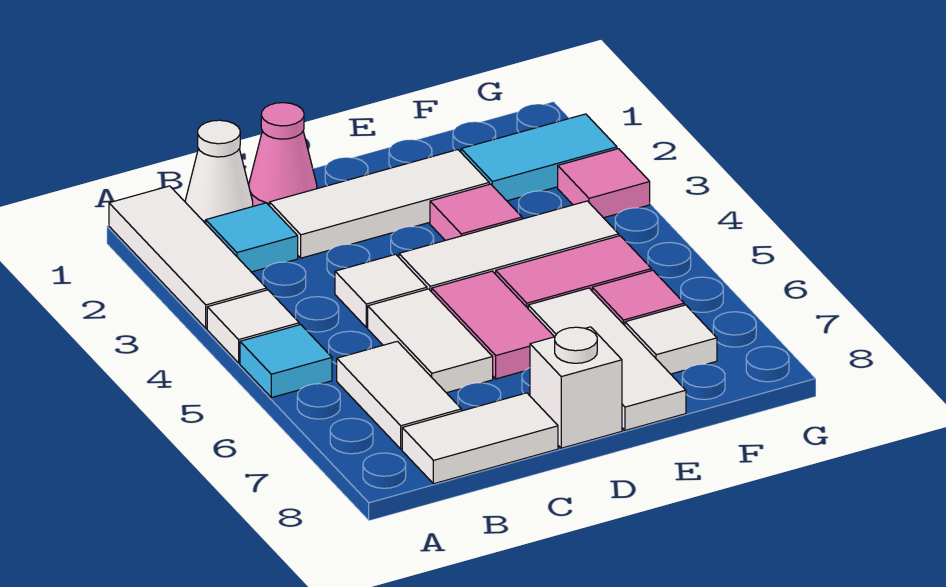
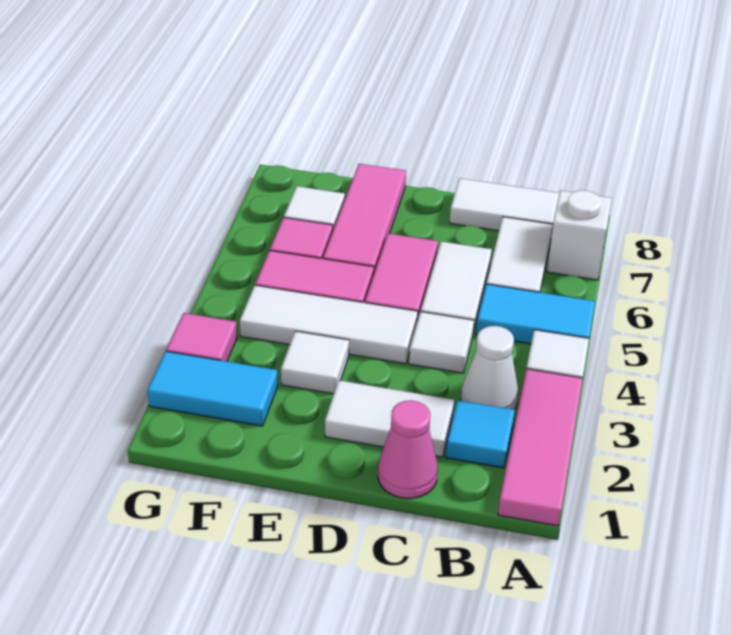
white 1x3 tile [109,186,267,328] -> pink 1x3 tile [498,369,583,526]
cyan 1x1 tile [240,325,332,398] -> cyan 1x2 tile [476,284,595,344]
white 1x1 cone [185,120,253,224] -> white 1x1 cone moved to [461,326,518,410]
white 1x3 tile [270,150,489,258] -> white 1x2 tile [325,380,454,457]
white 1x1 brick [530,327,622,448] -> white 1x1 brick moved to [547,190,612,280]
pink 1x1 tile [430,184,522,240] -> white 1x1 tile [281,331,349,394]
white 1x3 tile [528,288,686,430] -> pink 1x3 tile [323,164,406,273]

